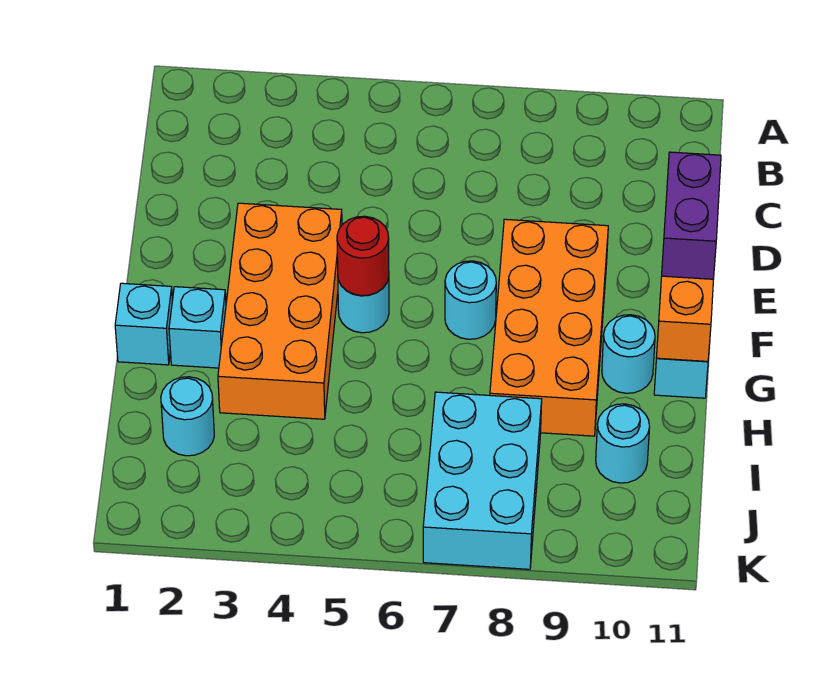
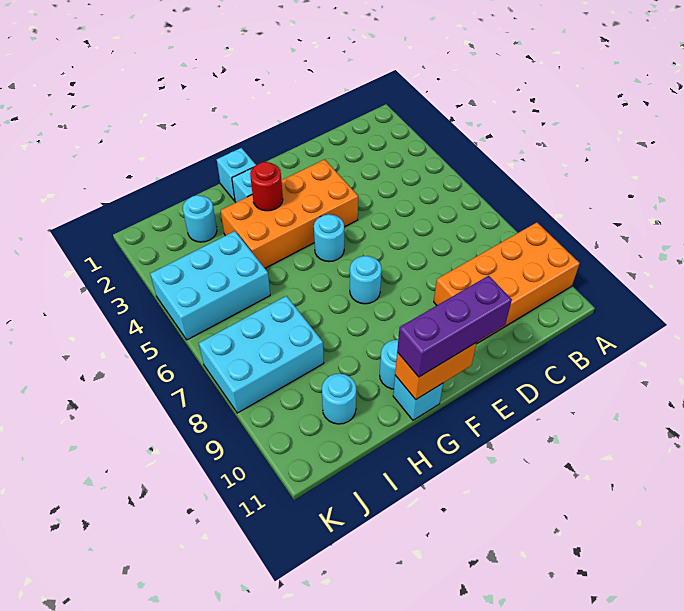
orange 2x4 brick [490,219,608,436] -> orange 2x4 brick moved to [434,223,580,344]
purple 1x2 brick [662,152,721,279] -> purple 1x3 brick [397,276,512,377]
red 1x1 round brick [337,216,389,296] -> red 1x1 round brick moved to [250,162,283,211]
none -> cyan 2x3 brick [150,231,270,340]

